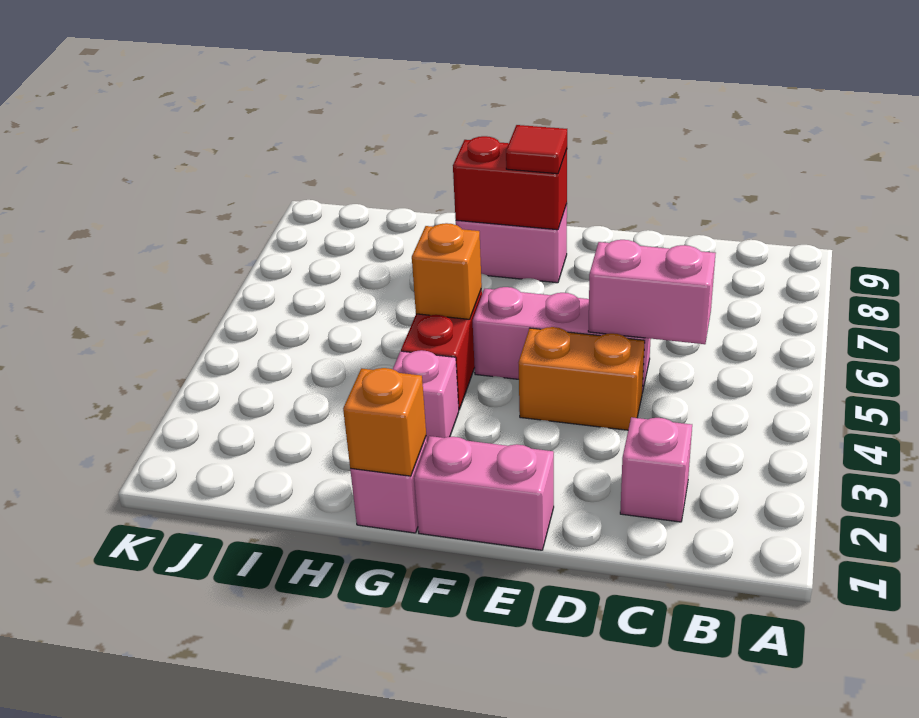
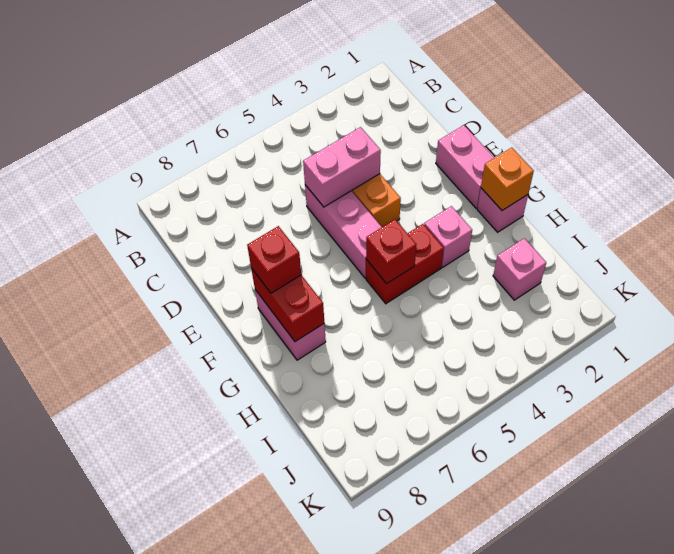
pink 1x1 brick [620,417,692,522] -> pink 1x1 brick moved to [493,238,546,300]
pink 1x2 brick [588,240,716,344] -> pink 1x2 brick turned to [303,127,381,207]
red 1x1 tile [506,125,567,174] -> red 1x1 brick [247,226,301,293]
orange 1x1 brick [412,223,482,319] -> red 1x1 brick [366,220,416,284]

